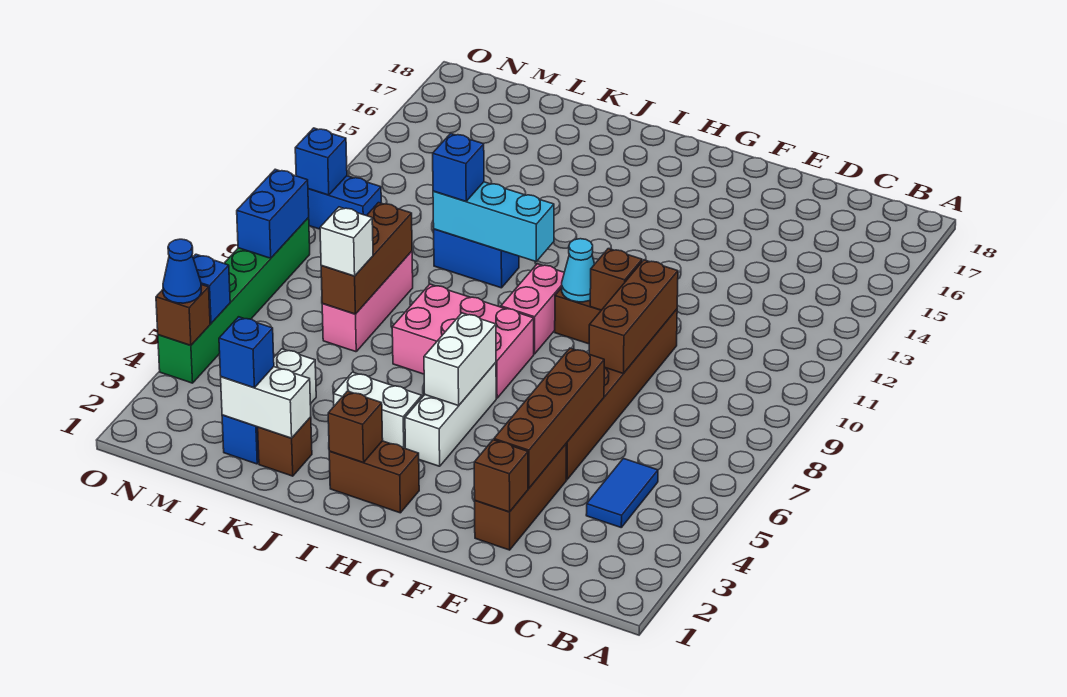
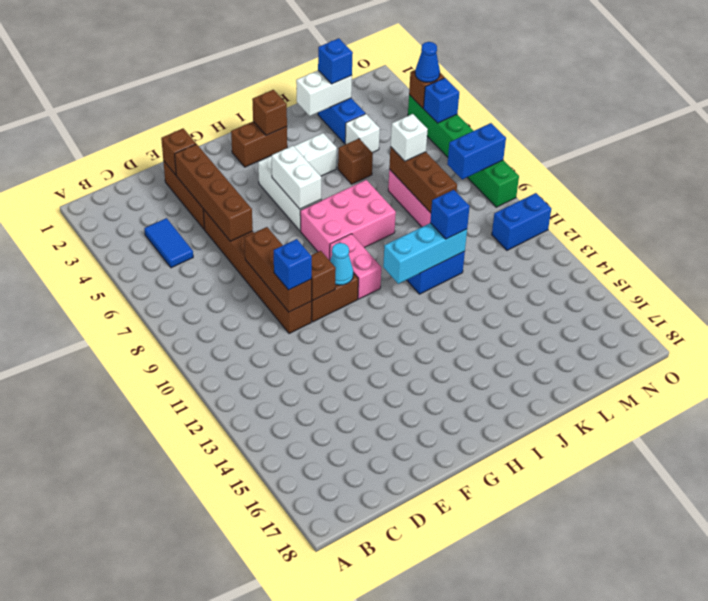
brown 1x1 brick [258,417,312,476] -> brown 1x1 brick moved to [338,139,373,184]
blue 1x2 brick [237,169,309,258] -> blue 1x2 brick turned to [447,123,506,180]
blue 1x1 brick [295,128,347,195] -> blue 1x1 brick moved to [274,239,312,290]

